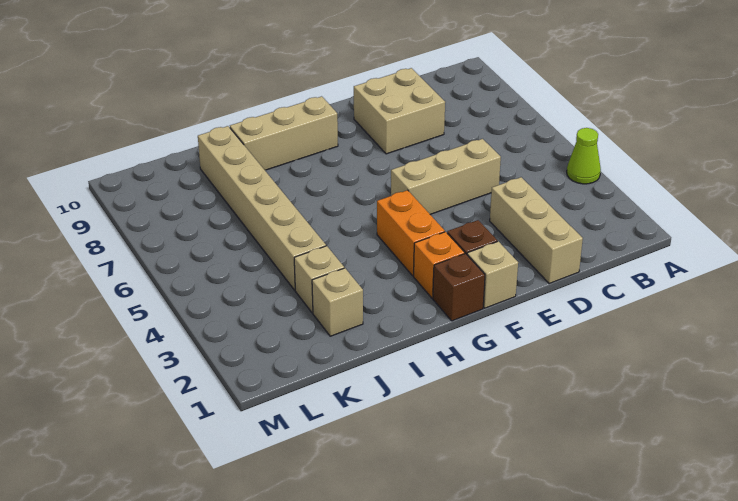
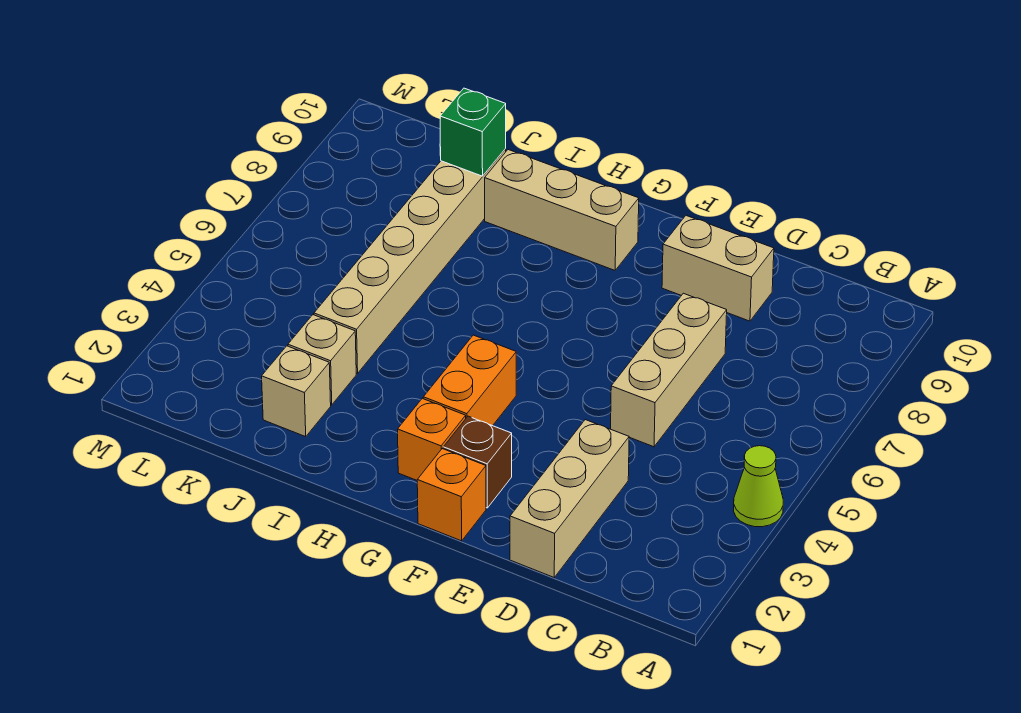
tan 1x3 brick [391,139,501,214] -> tan 1x3 brick turned to [611,293,727,447]
tan 2x2 brick [354,68,445,154] -> tan 1x2 brick [662,216,774,321]
tan 1x1 brick [467,241,518,308] -> orange 1x1 brick [417,449,486,541]
brown 1x1 brick [433,254,485,321] -> none
none -> green 1x1 brick [440,88,506,176]

